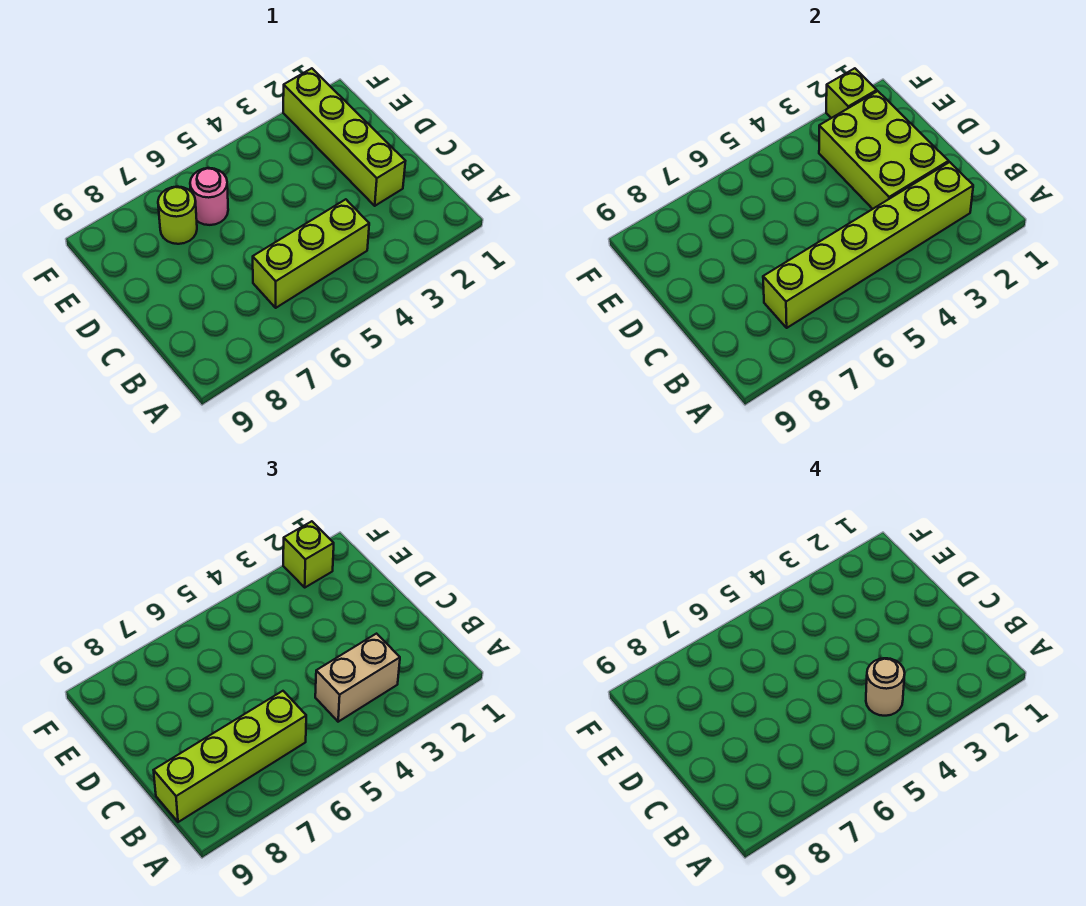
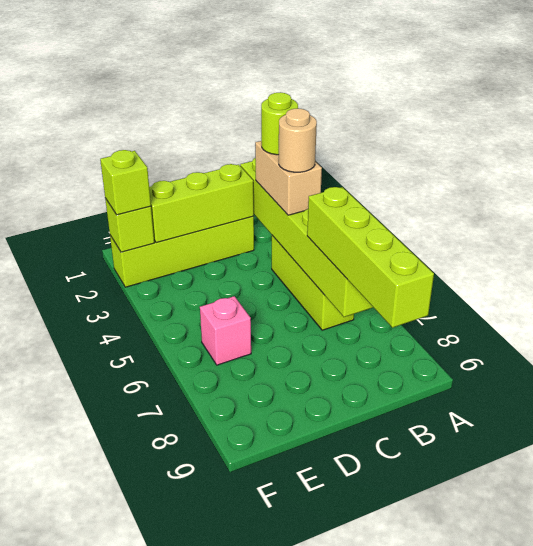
lime 2x3 brick [819,91,948,209] -> lime 1x3 brick [149,164,254,243]
pink 1x1 round brick [190,168,228,225] -> pink 1x1 brick [200,296,251,365]
lime 1x1 round brick [158,187,197,244] -> lime 1x1 round brick moved to [261,92,298,155]

